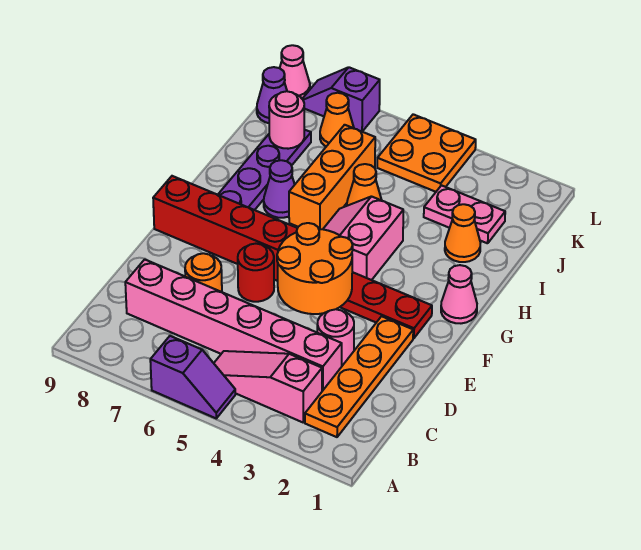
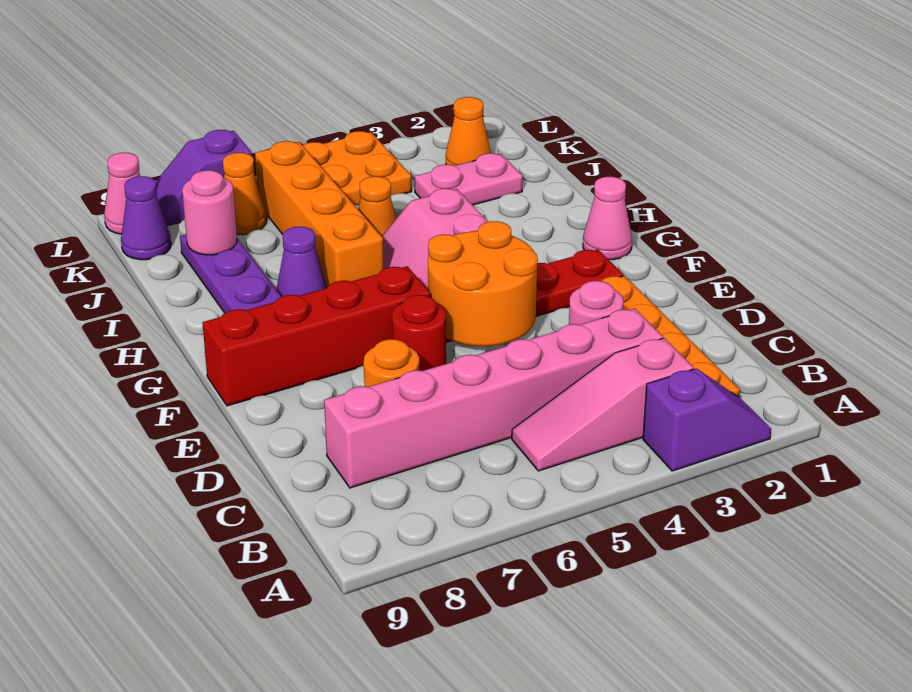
purple 1x2 slope [150,336,235,418] -> purple 1x2 slope moved to [643,368,771,471]
orange 1x3 brick [289,125,375,229] -> orange 1x4 brick [255,141,384,287]
orange 1x1 cone [445,204,480,262] -> orange 1x1 cone moved to [446,97,491,166]

